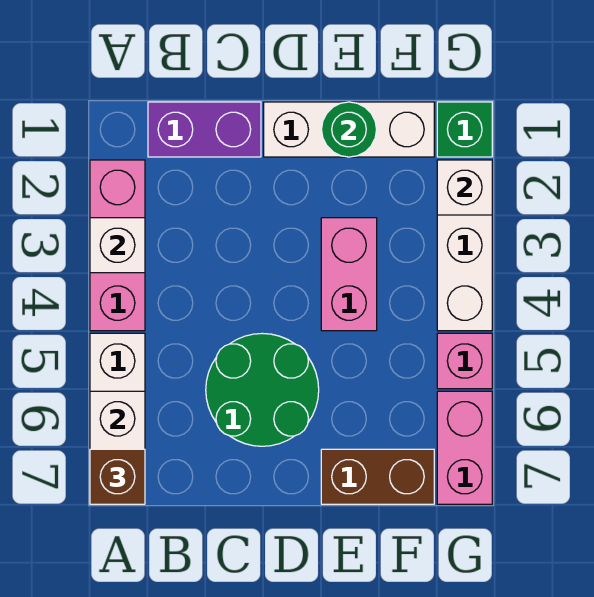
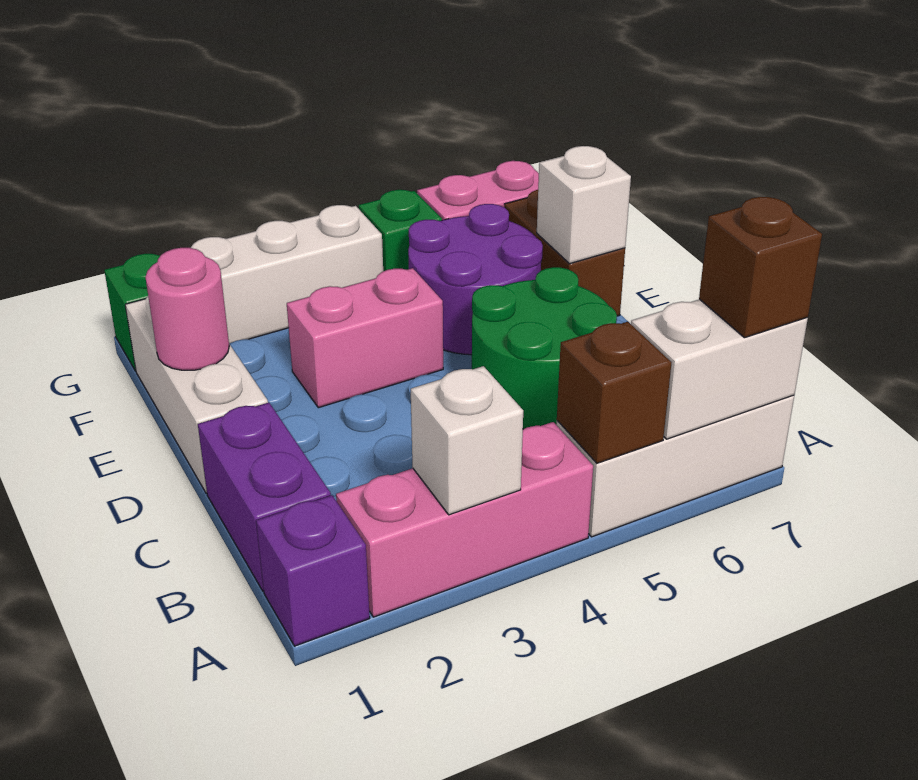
none -> purple 1x1 brick [256,495,370,646]
none -> brown 1x1 brick [557,322,672,463]
green 1x1 round brick [322,102,377,157] -> pink 1x1 round brick [145,248,229,370]
none -> purple 2x2 round brick [408,204,543,355]
white 1x1 brick [437,160,492,215] -> white 1x1 brick moved to [537,146,631,264]
pink 1x1 brick [437,333,492,389] -> green 1x1 brick [359,190,442,271]

